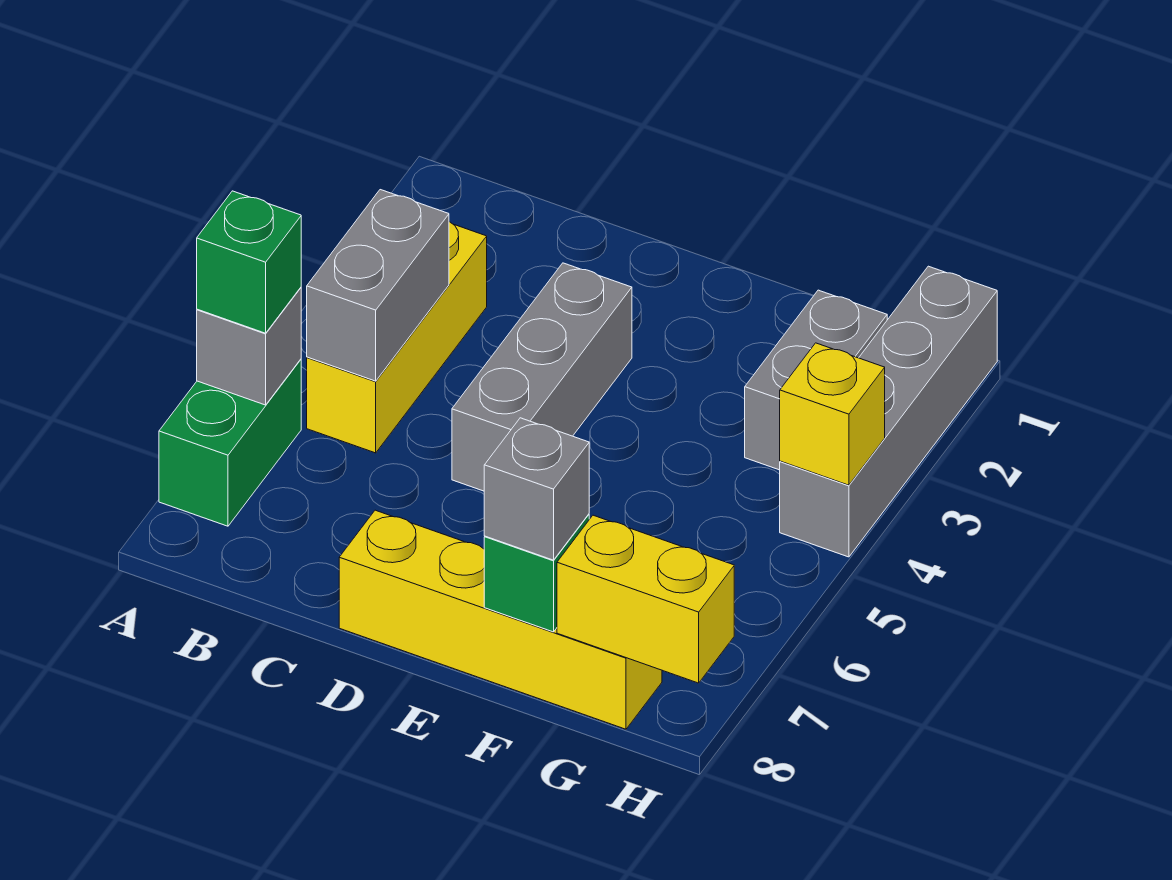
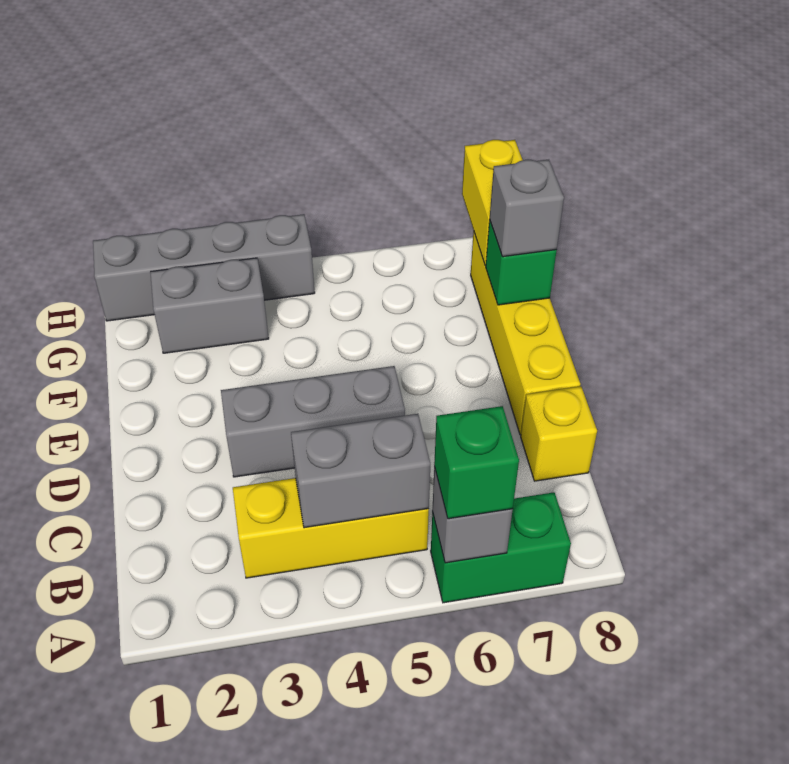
yellow 1x1 brick [780,343,885,485] -> yellow 1x1 brick moved to [521,386,597,481]

